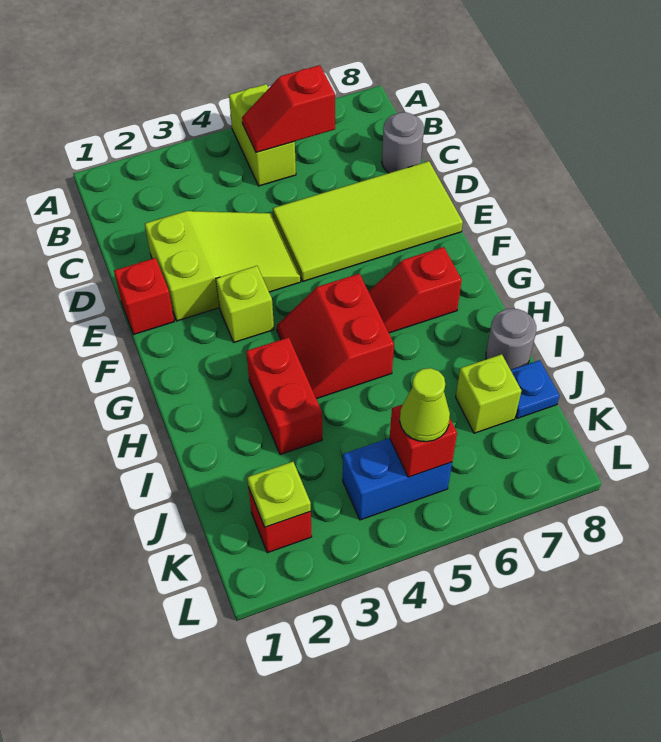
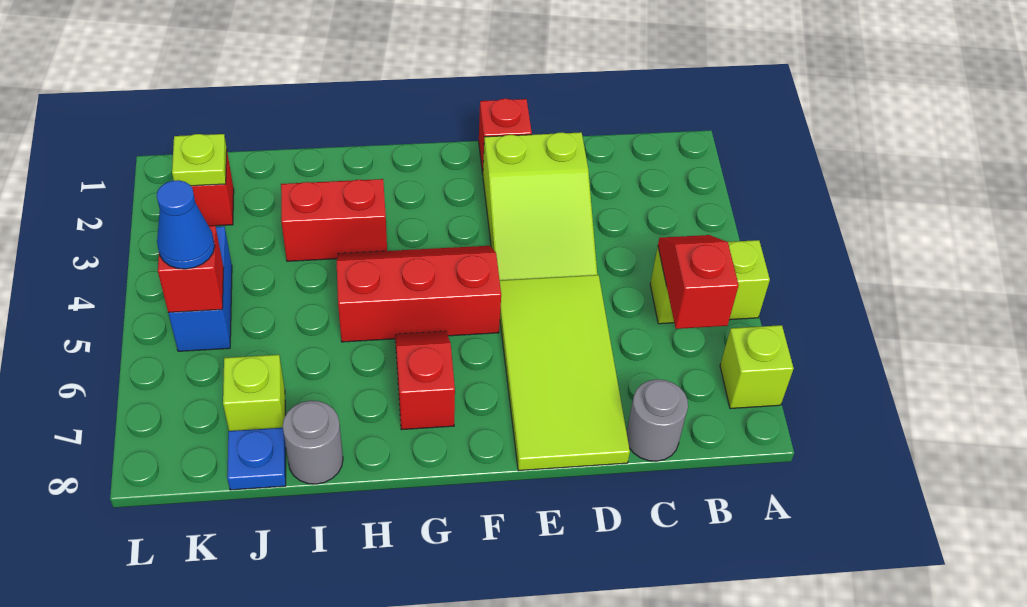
lime 1x1 brick [216,266,274,342] -> lime 1x1 brick moved to [720,325,794,409]
red 2x2 slope [277,274,394,399] -> red 2x3 slope [337,246,501,342]
lime 1x1 cone [400,368,450,442] -> blue 1x1 cone [157,180,215,269]

